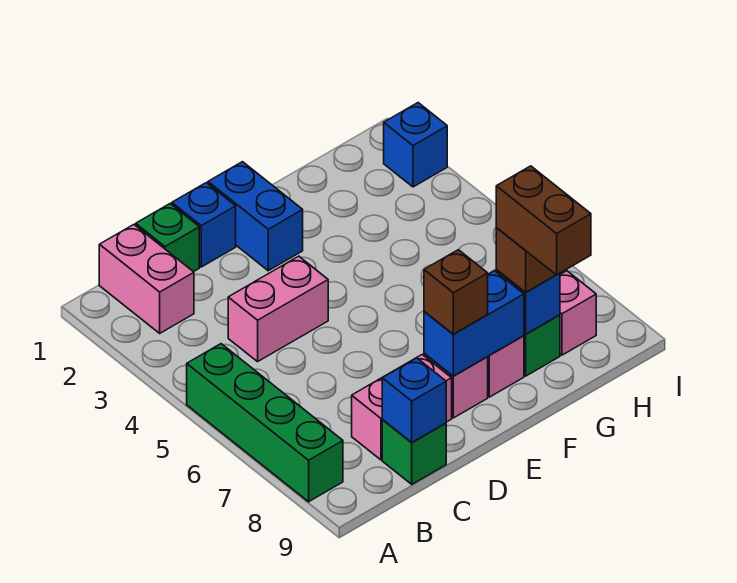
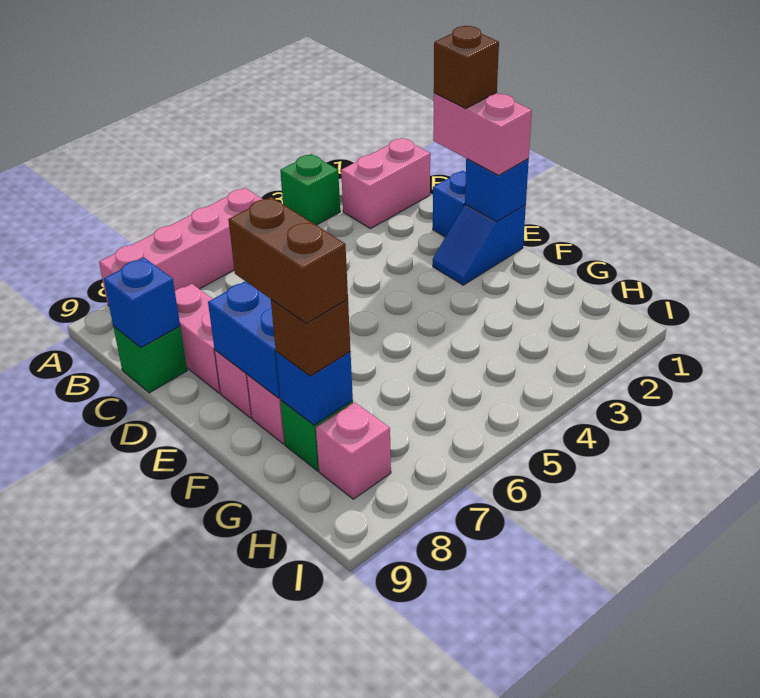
green 1x4 brick [187,344,343,502] -> pink 1x4 brick [99,188,263,306]
green 1x1 brick [136,204,199,272] -> green 1x1 brick moved to [280,154,340,225]
pink 1x2 brick [228,256,328,362] -> pink 1x2 brick moved to [433,93,532,175]
blue 1x2 brick [208,162,303,271] -> blue 1x2 slope [433,205,526,285]
brown 1x1 brick [424,250,488,334] -> brown 1x1 brick moved to [434,26,499,109]
brown 1x2 brick [496,166,591,275] -> brown 1x2 brick turned to [228,197,348,324]
blue 1x1 brick [384,103,447,187] -> blue 1x1 brick moved to [465,159,529,222]

